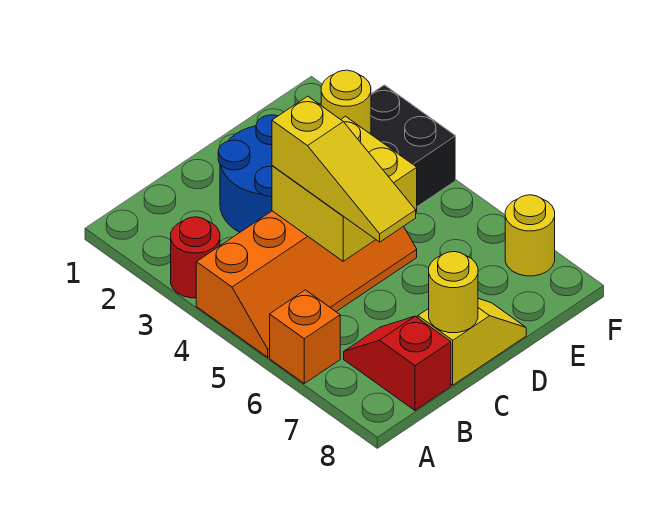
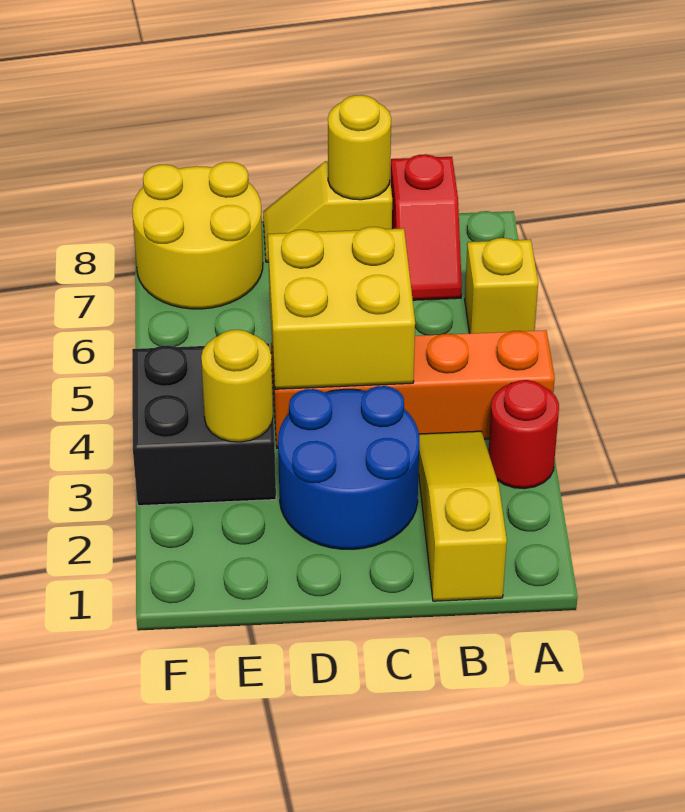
orange 1x1 brick [270,290,340,383] -> yellow 1x1 brick [465,238,538,334]
yellow 1x3 slope [272,96,416,242] -> yellow 1x3 slope moved to [419,431,507,601]
yellow 1x1 round brick [505,195,555,276] -> yellow 2x2 round brick [132,162,263,309]

